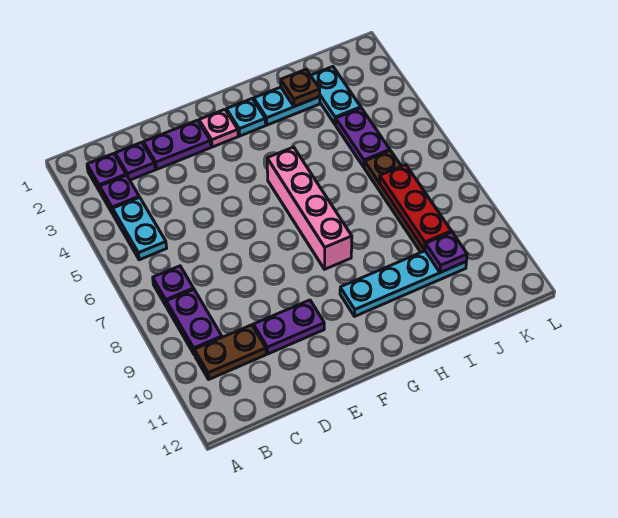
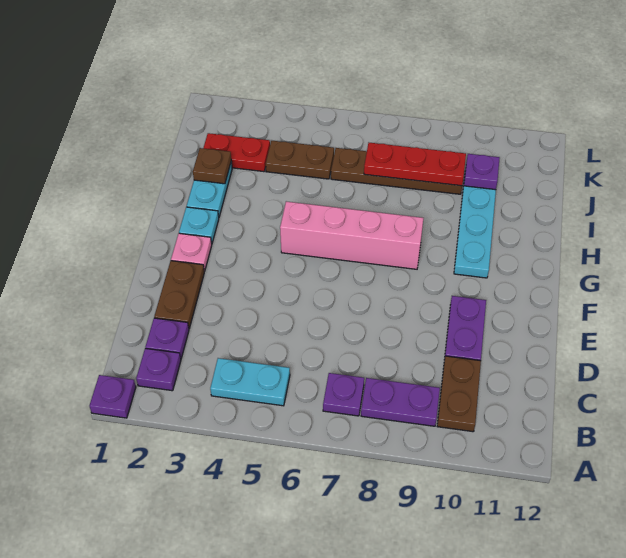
purple 1x1 plate [100,175,139,214] -> purple 1x1 plate moved to [89,375,136,418]
purple 1x2 plate [143,120,211,169] -> brown 1x2 plate [154,261,204,328]
cyan 1x2 plate [311,67,361,124] -> red 1x2 plate [204,133,270,172]
purple 1x2 plate [336,108,390,167] -> brown 1x2 plate [266,141,334,179]

